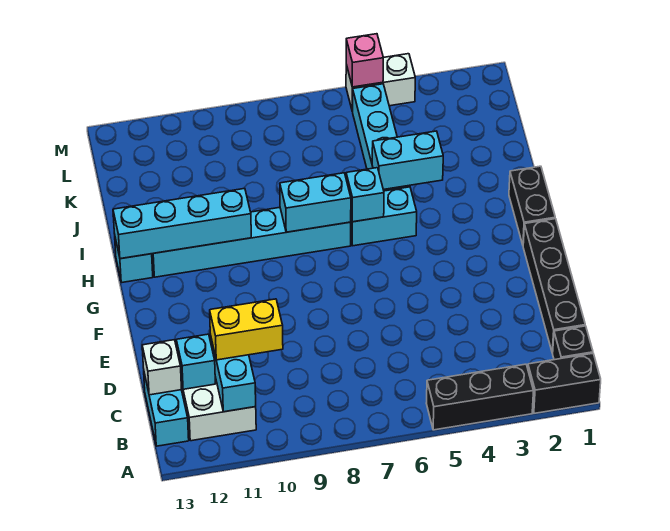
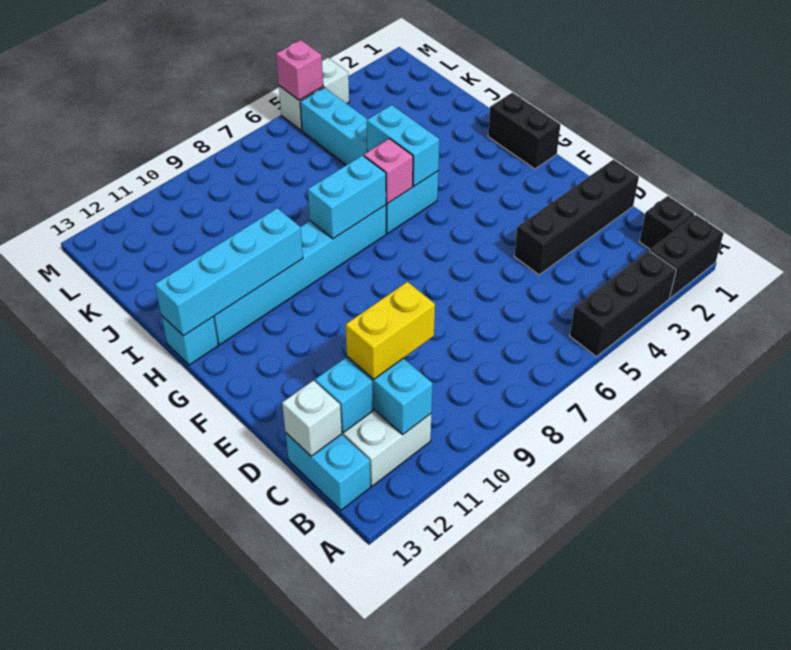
black 1x4 brick [523,219,585,353] -> black 1x4 brick turned to [514,160,639,275]
cyan 1x1 brick [346,168,384,222] -> pink 1x1 brick [364,139,413,204]
cyan 1x2 brick [372,131,443,190] -> cyan 1x2 brick turned to [367,105,439,186]

